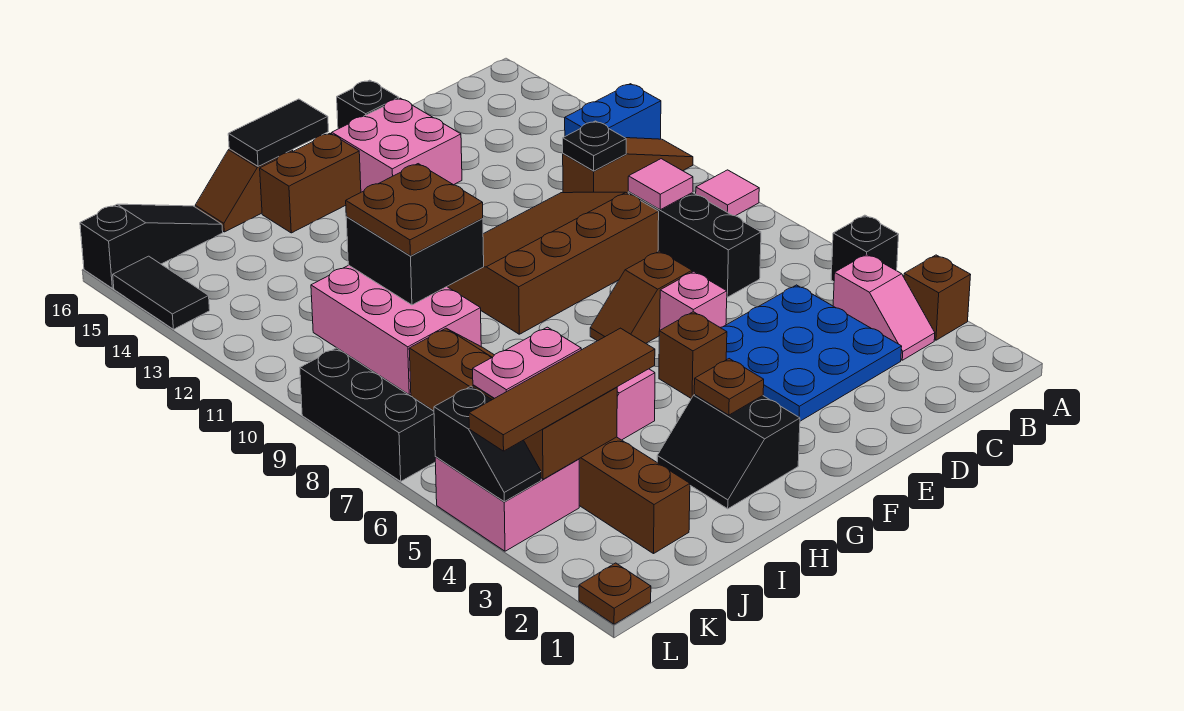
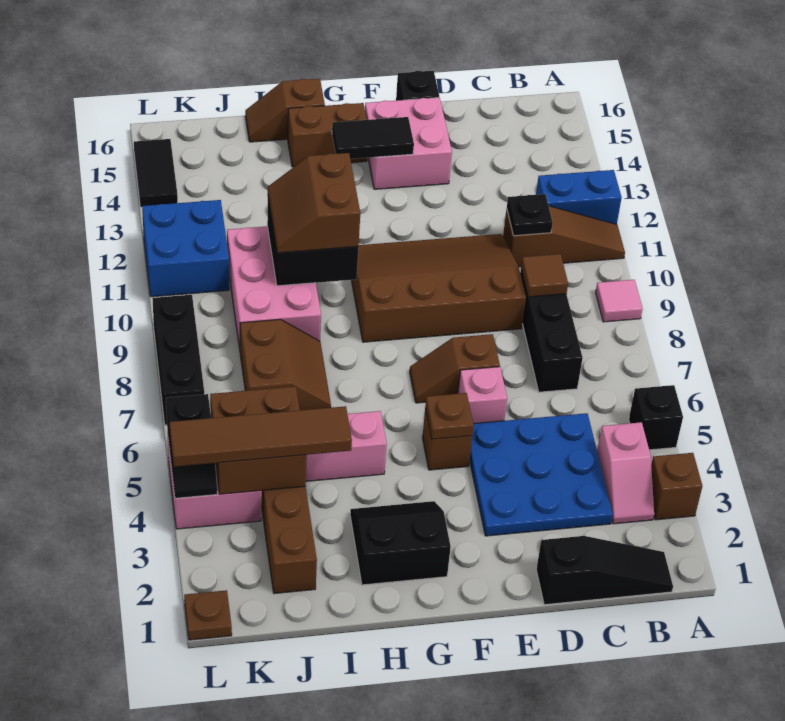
pink 1x1 tile [628,159,693,210] -> brown 1x1 tile [521,254,568,297]
black 2x2 slope [657,394,800,509] -> black 2x2 slope turned to [350,501,451,585]
brown 1x1 plate [694,359,764,415] -> brown 1x1 plate moved to [425,393,474,439]
black 1x2 tile [228,99,328,166] -> black 1x2 tile moved to [332,117,414,159]
brown 2x2 plate [346,164,483,256] -> brown 2x2 slope [268,153,360,253]
pink 1x2 plate [473,327,581,398] -> none
black 1x3 slope [80,204,223,288] -> black 1x3 slope moved to [536,536,673,605]
none -> blue 2x2 brick [142,200,229,297]

